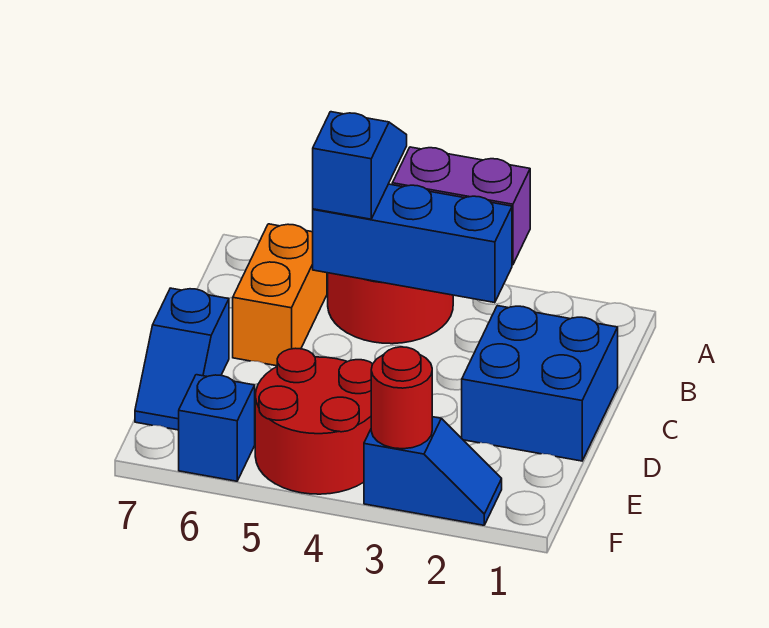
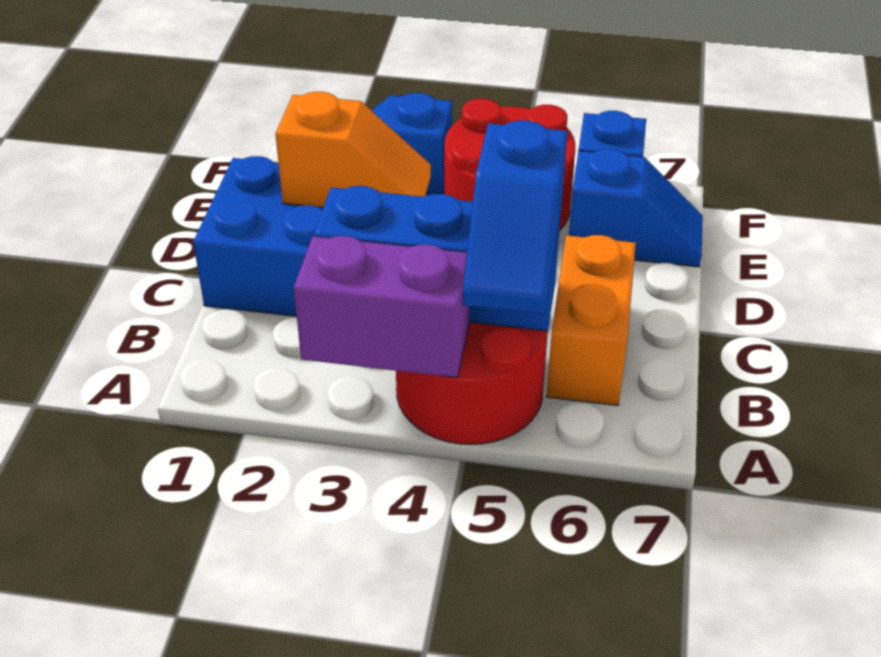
none -> orange 1x2 slope [275,92,431,208]
blue 1x2 slope [135,288,229,430] -> blue 1x2 slope turned to [569,149,703,267]
red 1x1 round brick [371,347,432,449] -> none

